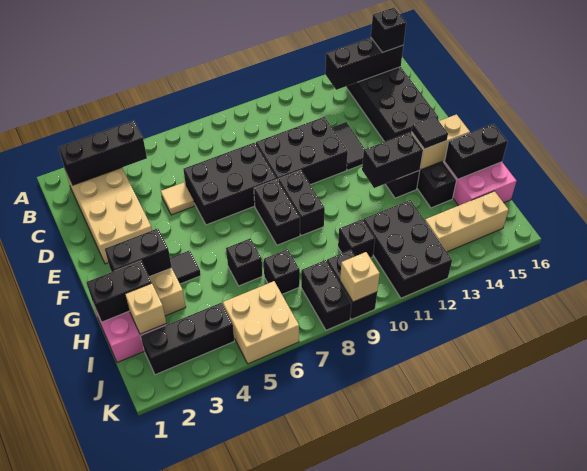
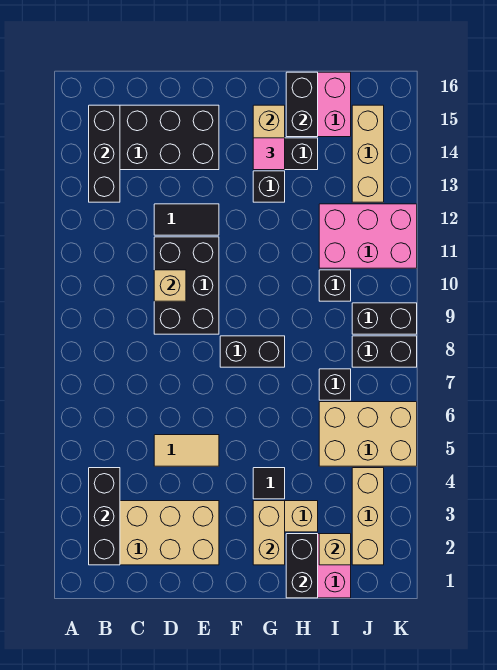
black 1x1 brick [371,8,406,53] -> none
tan 1x1 tile [161,182,194,215] -> tan 1x2 tile [154,435,219,466]
black 2x3 brick [183,143,277,225] -> none
black 1x2 brick [278,170,325,236] -> none
black 1x2 brick [105,229,172,277] -> tan 1x2 brick [253,501,285,565]
black 1x2 brick [362,132,423,188] -> none
black 1x1 tile [412,116,448,149] -> pink 1x1 tile [253,138,285,170]
black 1x1 brick [226,238,262,286] -> none
black 2x3 brick [363,200,452,298] -> pink 2x3 brick [319,204,417,268]
black 1x3 brick [141,303,234,375] -> tan 1x3 brick [352,468,384,565]
tan 2x2 brick [223,281,299,364] -> tan 2x3 brick [319,402,417,466]
tan 1x1 brick [340,252,380,302] -> tan 1x1 brick moved to [154,270,186,301]

